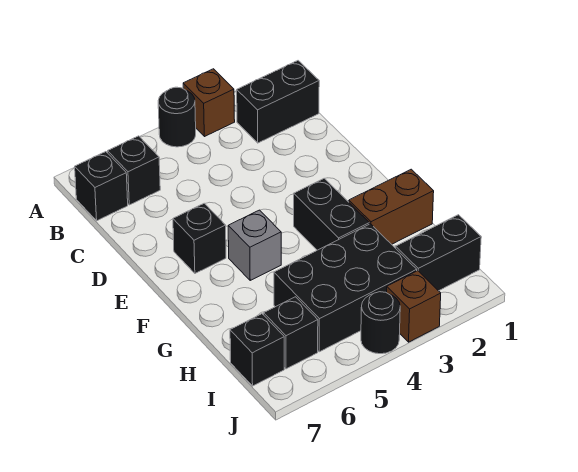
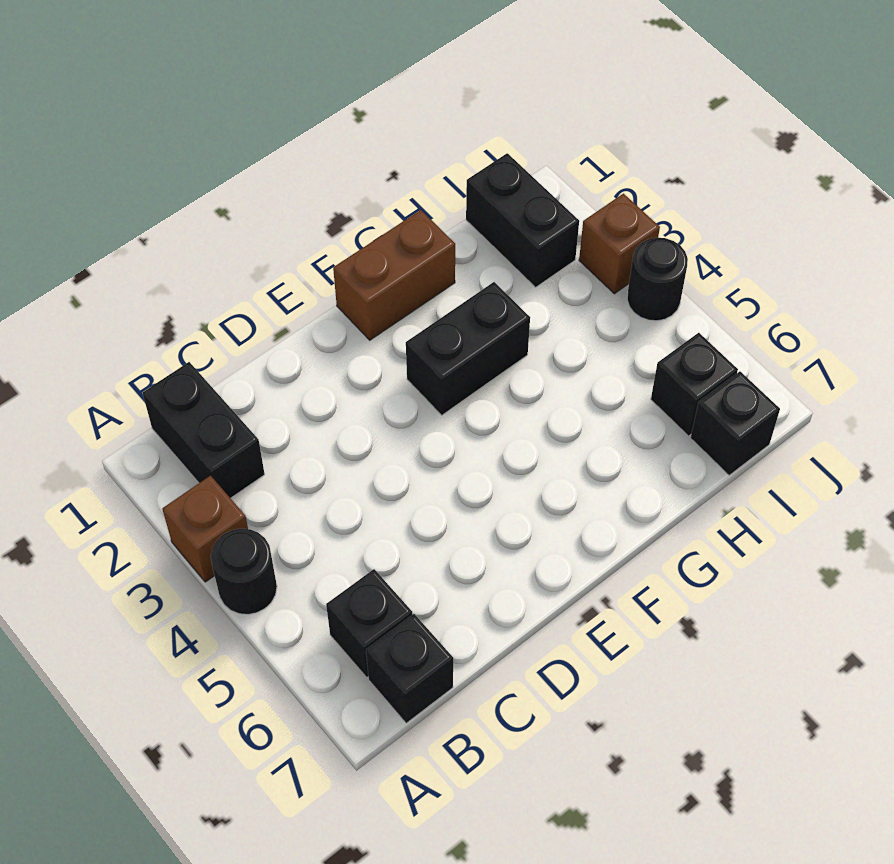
black 1x1 brick [173,203,226,273] -> none
grey 1x1 brick [228,210,281,280] -> none
brown 1x2 brick [349,169,434,244] -> brown 1x2 brick turned to [333,210,455,340]
black 2x3 brick [274,224,417,352] -> none

